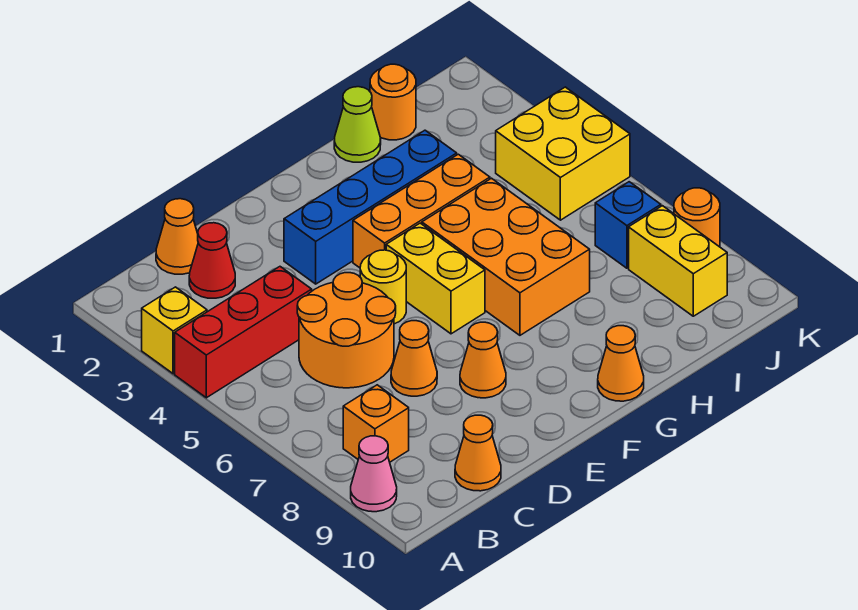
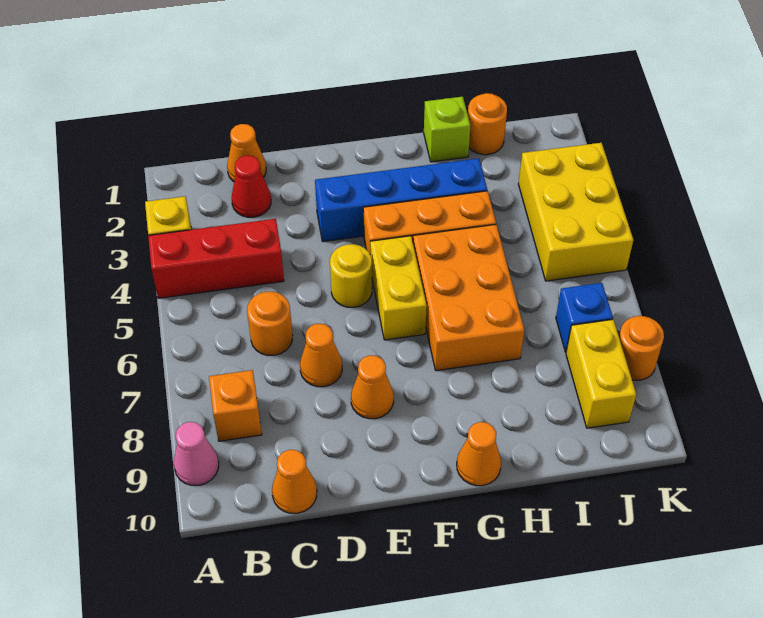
orange 2x2 round brick [297,273,396,388] -> orange 1x1 round brick [247,292,293,356]
lime 1x1 cone [334,87,381,162] -> lime 1x1 brick [424,97,470,162]
yellow 2x2 brick [496,87,630,220] -> yellow 2x3 brick [518,143,633,281]

